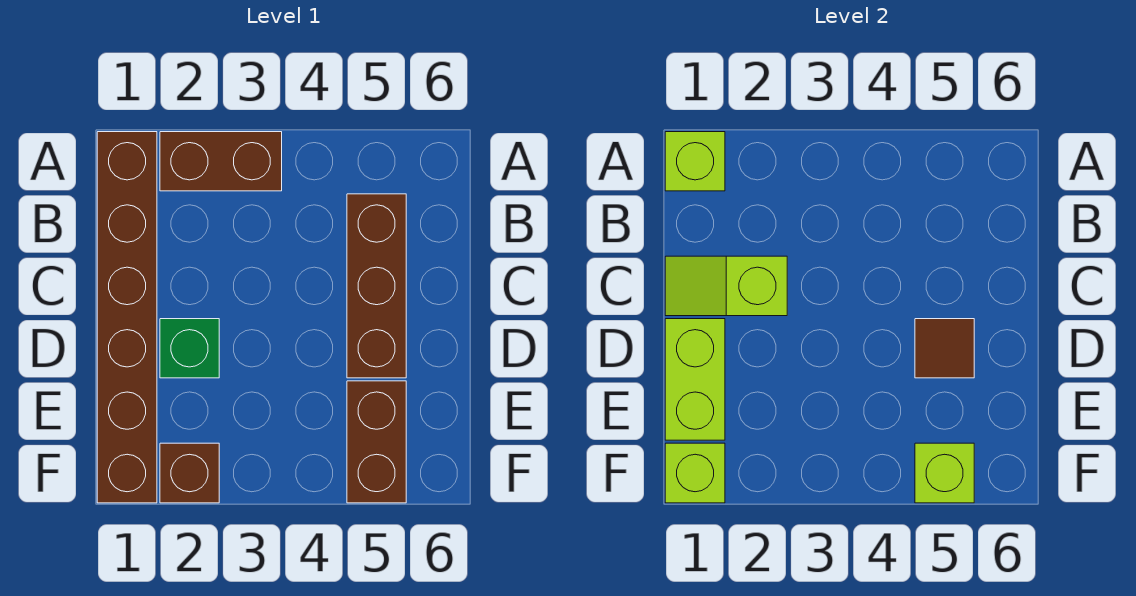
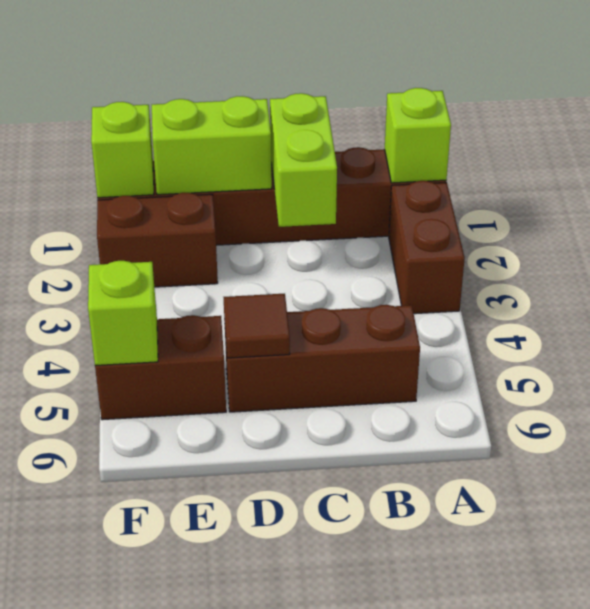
lime 1x2 slope [665,256,787,316] -> lime 1x2 brick [270,93,337,227]
green 1x1 brick [160,319,219,378] -> none
brown 1x1 brick [160,443,219,503] -> brown 1x2 brick [97,193,218,287]

